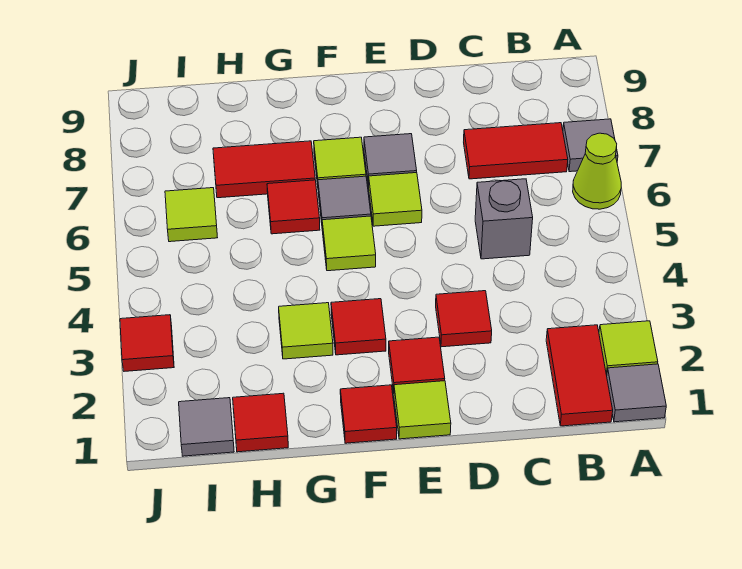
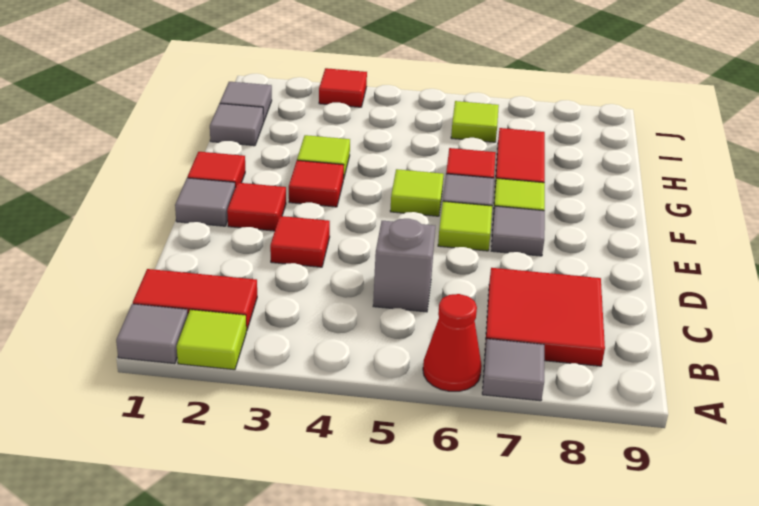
lime 1x1 cone [573,133,621,209] -> red 1x1 cone [423,294,482,391]
red 1x2 tile [464,123,568,179] -> red 2x2 tile [485,268,605,366]
lime 1x1 tile [394,381,451,439] -> grey 1x1 tile [175,178,235,226]
red 1x1 tile [233,393,288,452] -> grey 1x1 tile [210,103,264,146]

